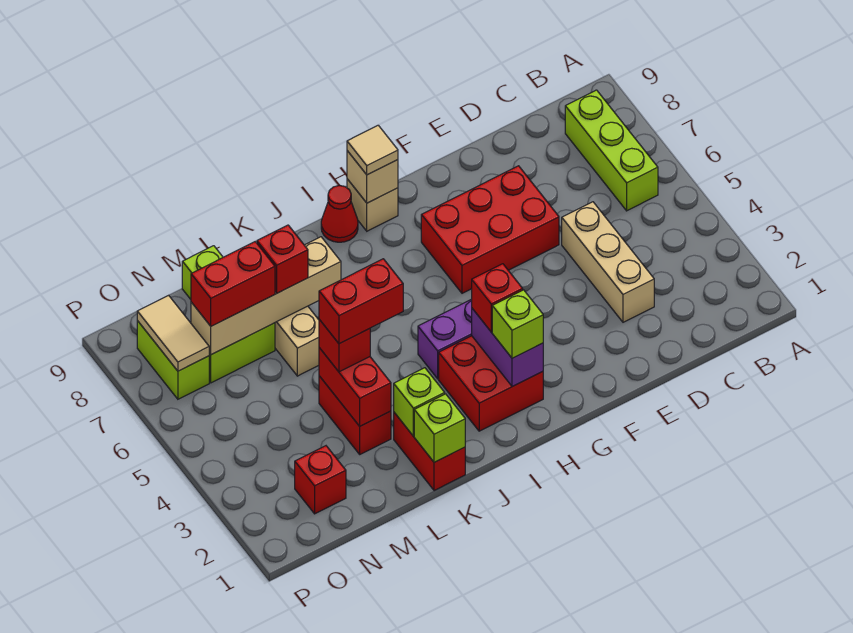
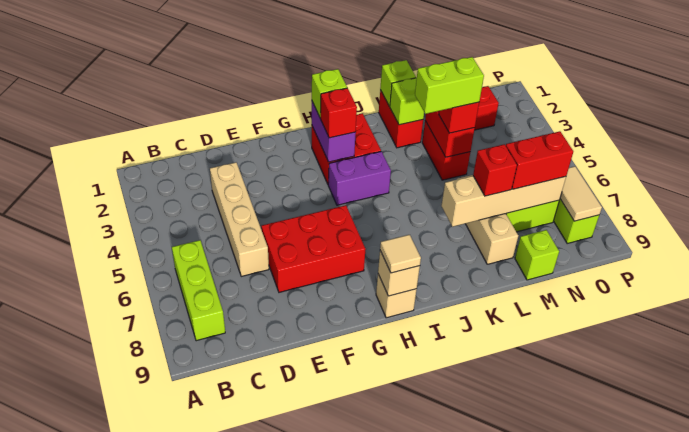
tan 1x3 brick [562,202,654,322] -> tan 1x4 brick [210,162,269,276]
red 1x1 cone [321,185,358,242] -> none
red 1x2 brick [319,259,403,344] -> lime 1x2 brick [415,57,484,114]

